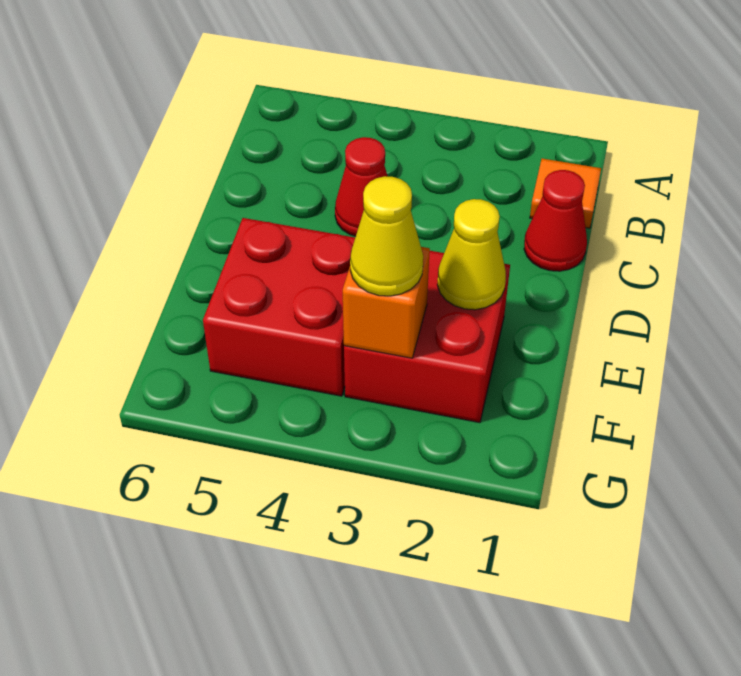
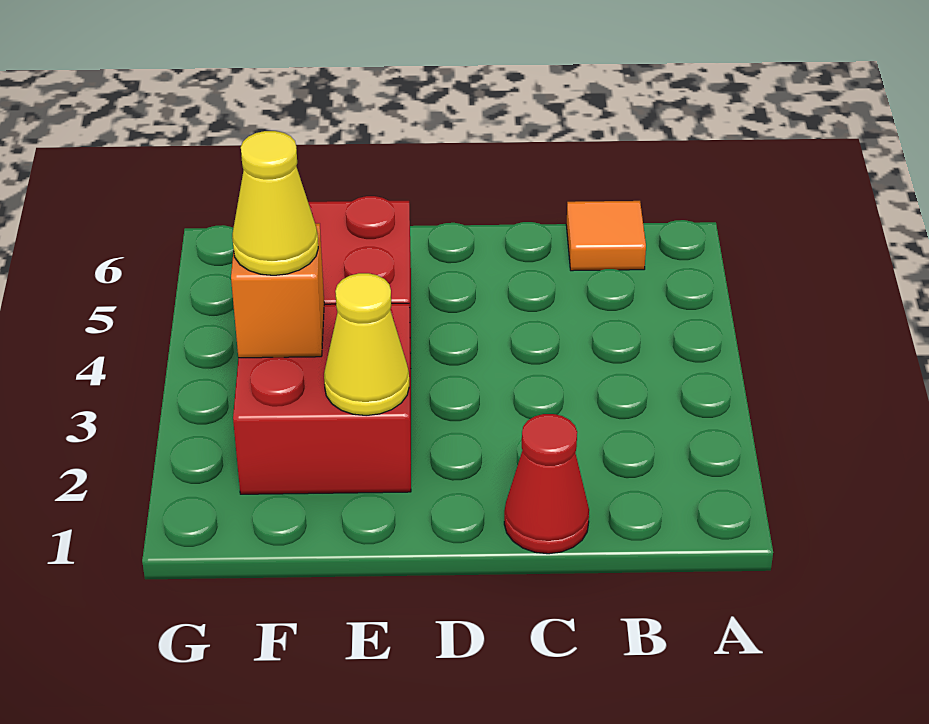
orange 1x1 tile [530,159,601,228] -> orange 1x1 tile moved to [566,201,646,271]
red 1x1 cone [335,137,388,236] -> none

